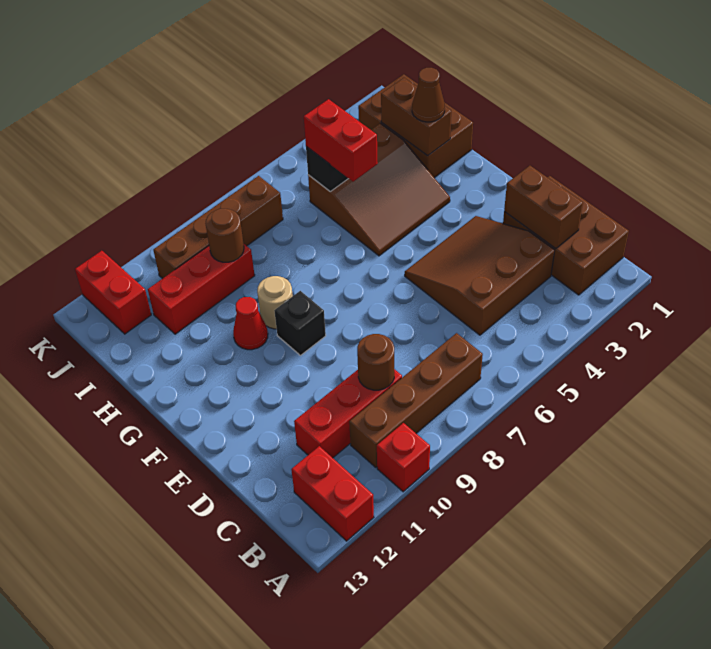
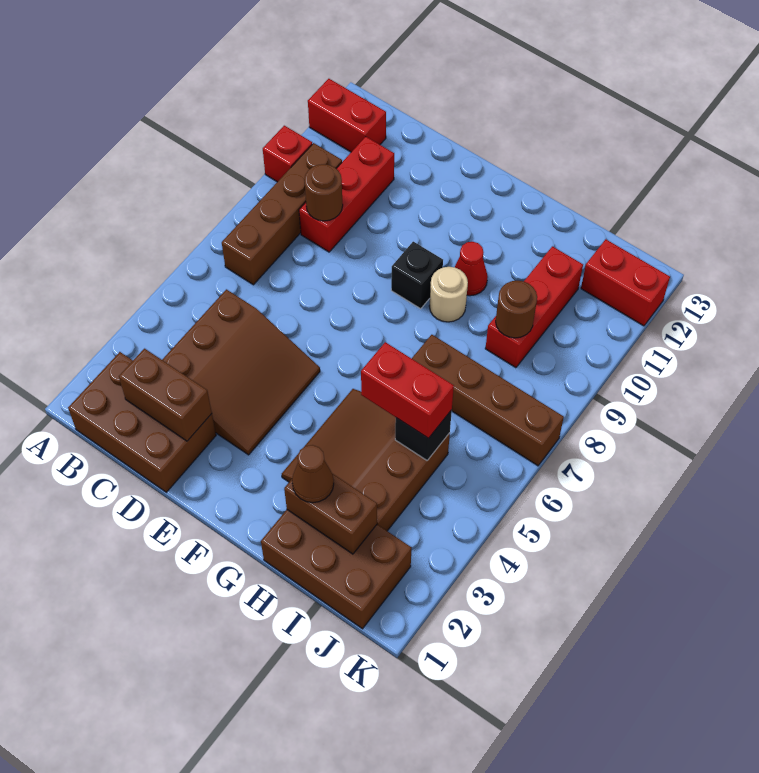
brown 1x4 brick [153,176,283,279] -> brown 1x4 brick turned to [412,335,564,466]

